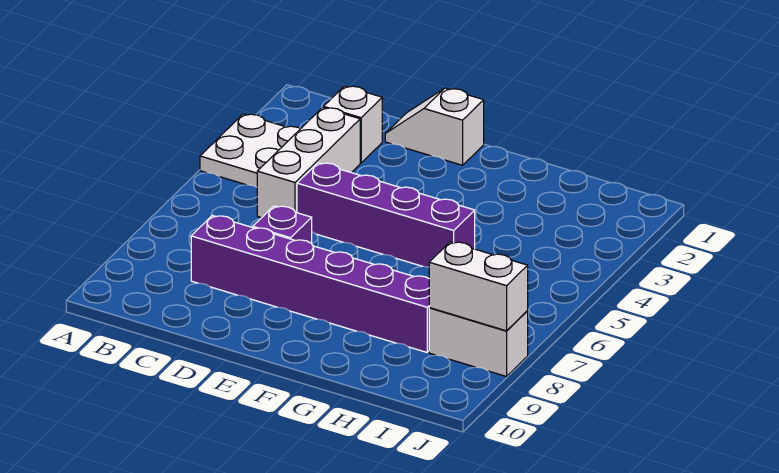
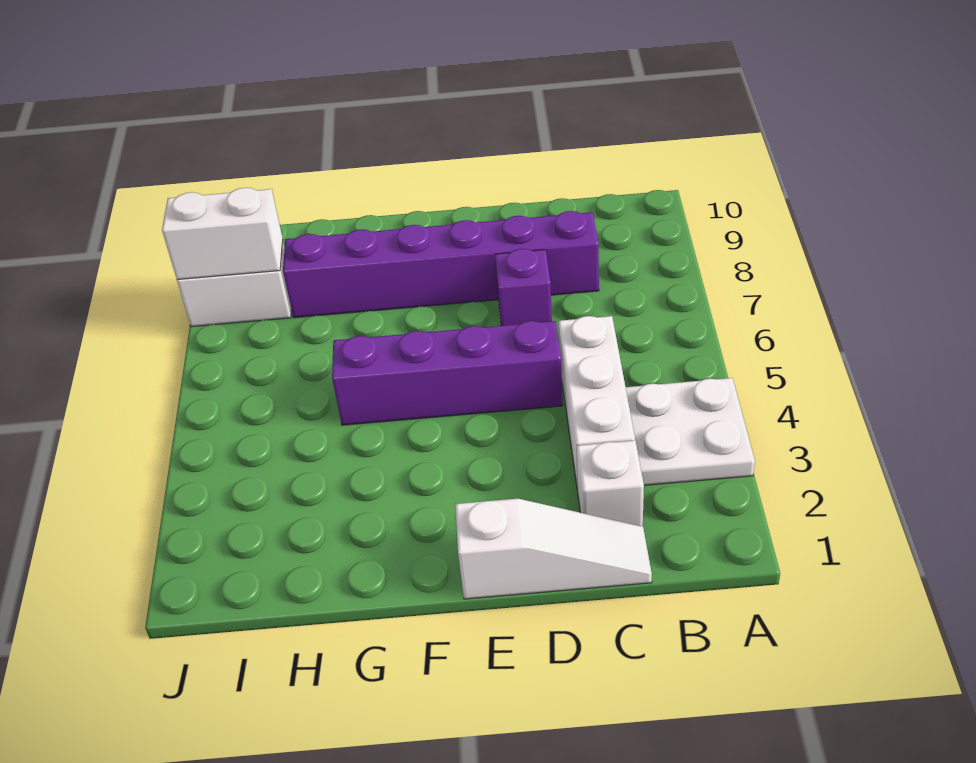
white 1x2 slope [385,88,484,165] -> white 1x3 slope [455,499,652,599]

